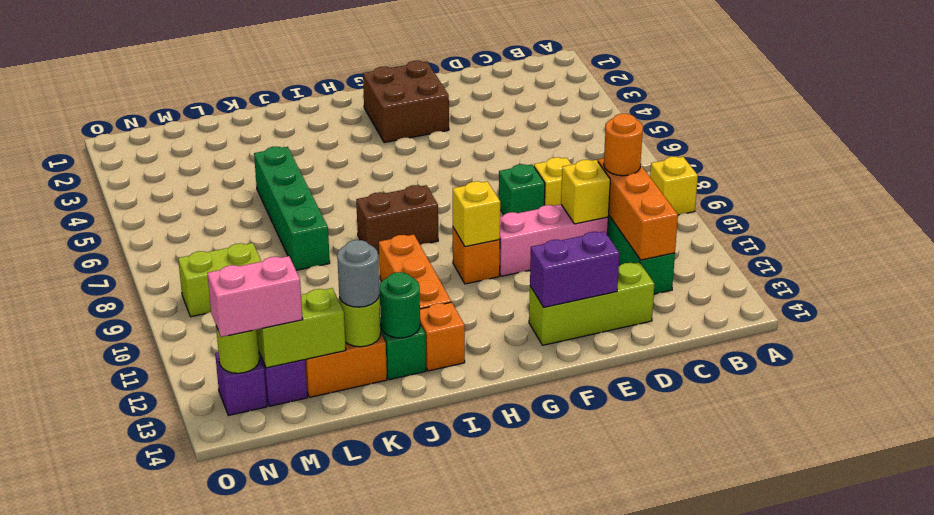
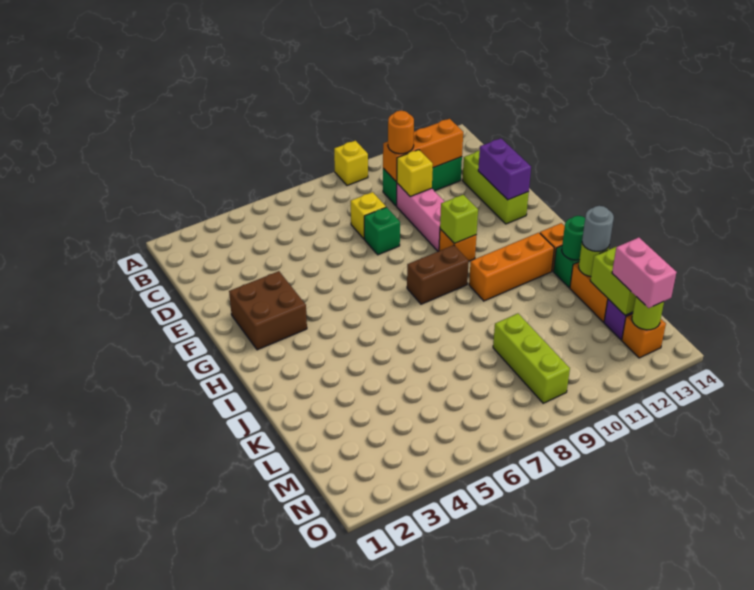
yellow 1x1 brick [453,181,500,247] -> lime 1x1 brick [440,195,478,243]
brown 1x2 brick [356,185,438,254] -> brown 1x2 brick turned to [407,245,469,304]
green 1x4 brick [254,147,330,270] -> none
lime 1x2 brick [178,243,261,317] -> lime 1x3 brick [493,314,570,403]
purple 1x1 brick [215,352,267,415] -> orange 1x1 brick [622,314,666,358]

